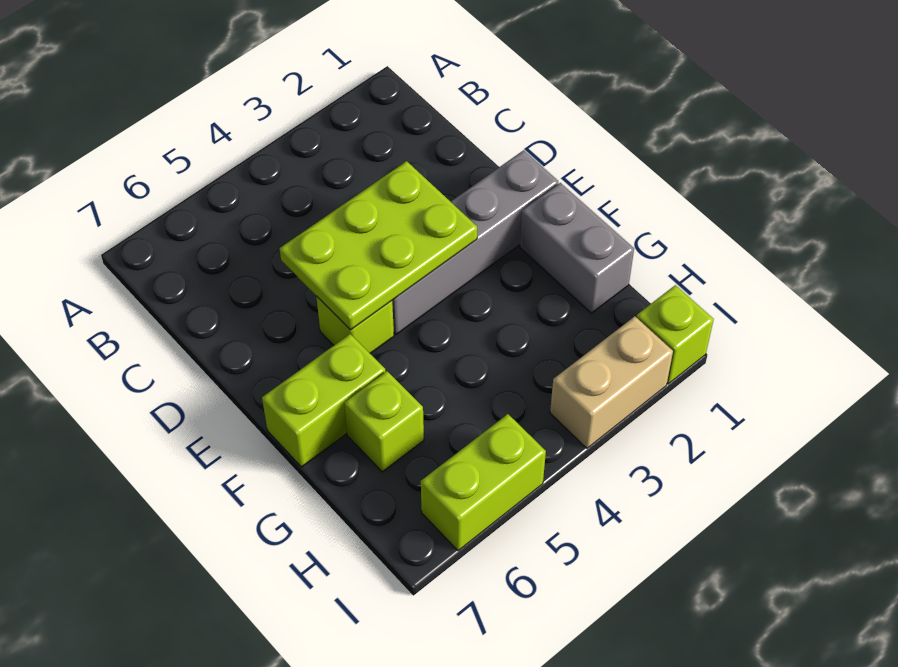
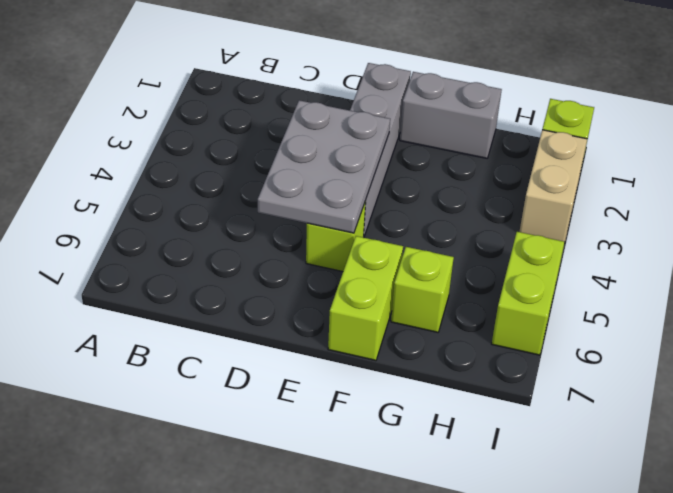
lime 2x3 plate [280,161,477,330] -> grey 2x3 plate [258,100,390,233]

